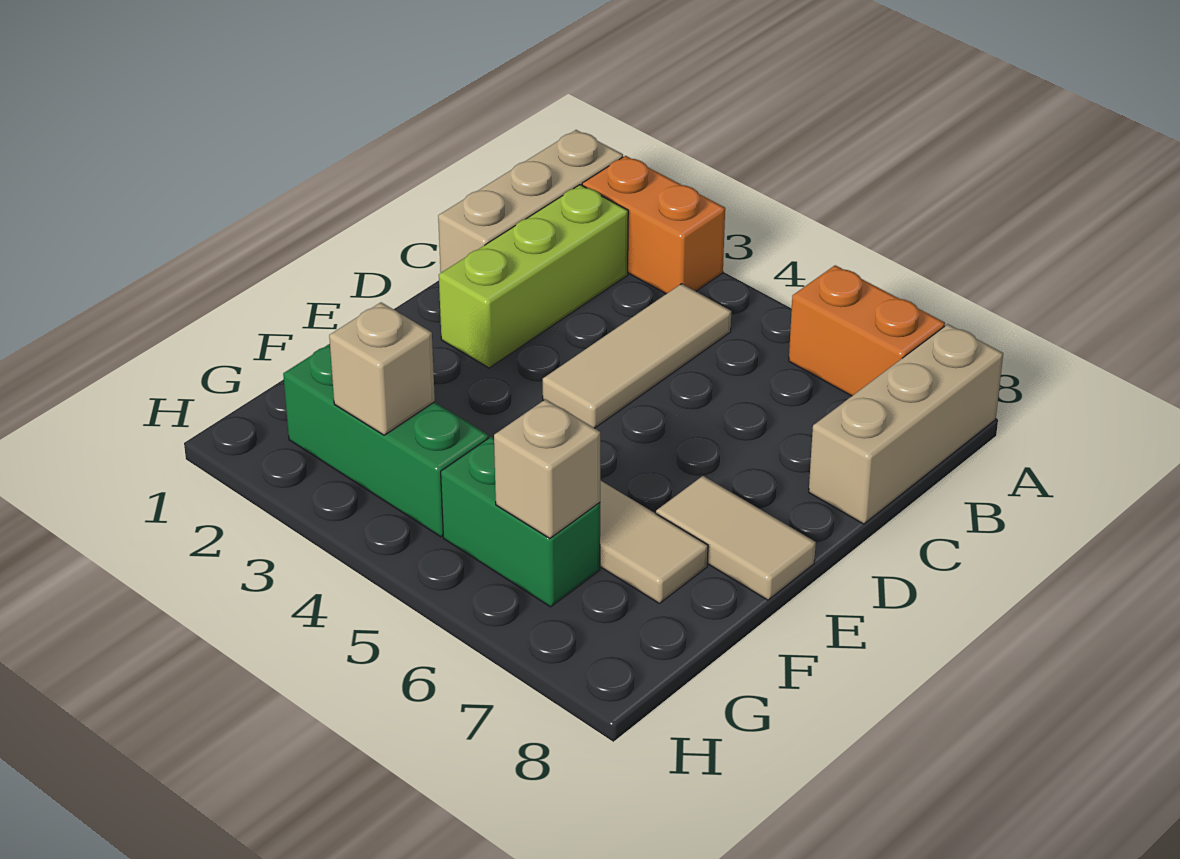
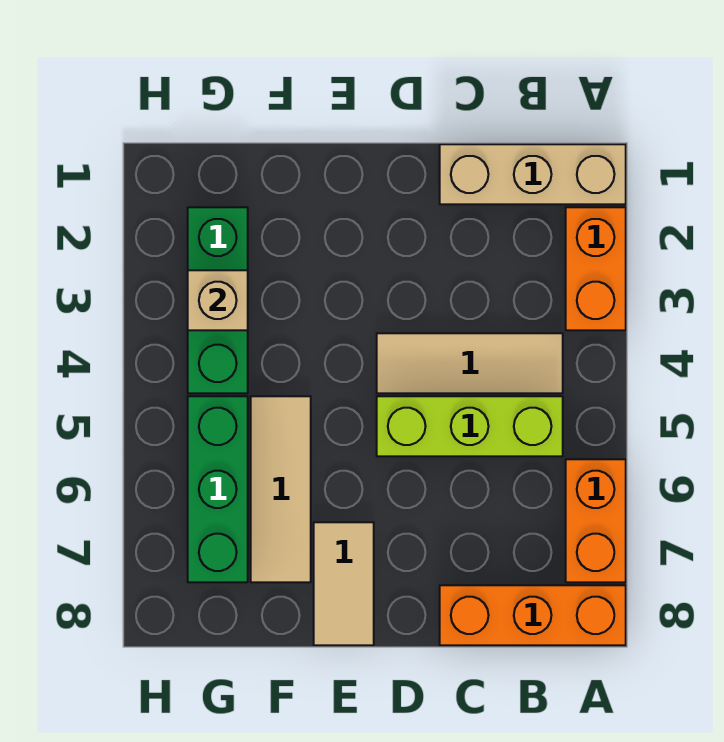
tan 1x3 brick [809,324,1003,524] -> orange 1x3 brick [440,585,626,645]
lime 1x3 brick [439,185,628,368] -> lime 1x3 brick moved to [377,396,563,456]
green 1x2 brick [441,437,600,607] -> green 1x3 brick [188,396,248,582]
tan 1x1 brick [494,399,600,539] -> none

